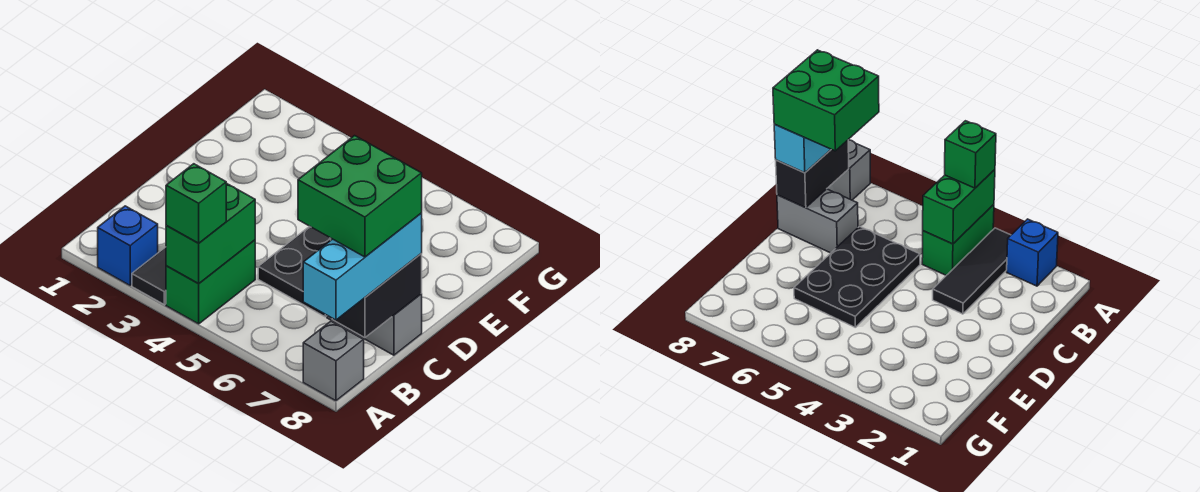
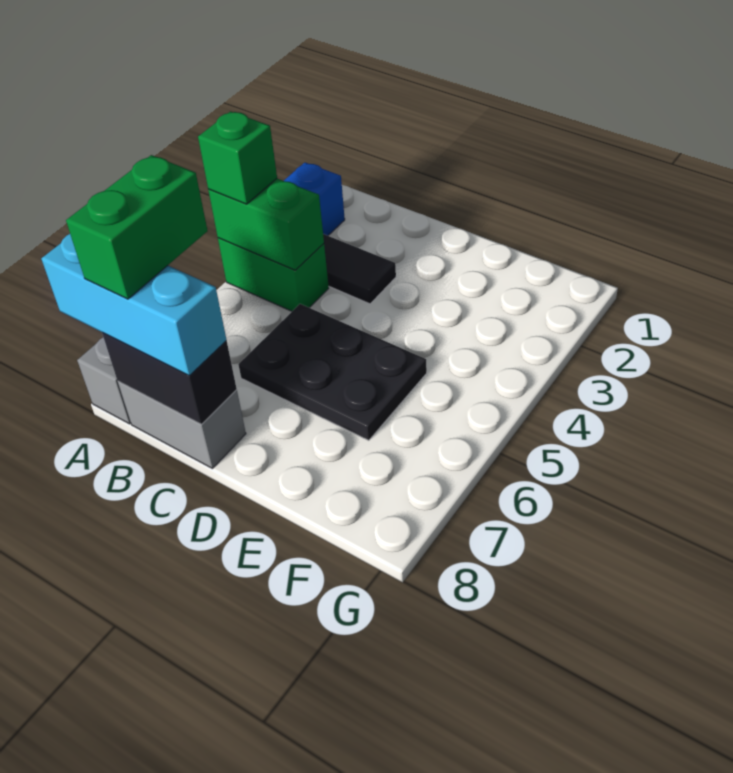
green 2x2 brick [298,136,422,257] -> green 1x2 brick [66,155,208,299]
grey 1x2 brick [327,294,422,355] -> grey 1x2 brick turned to [118,381,246,468]

